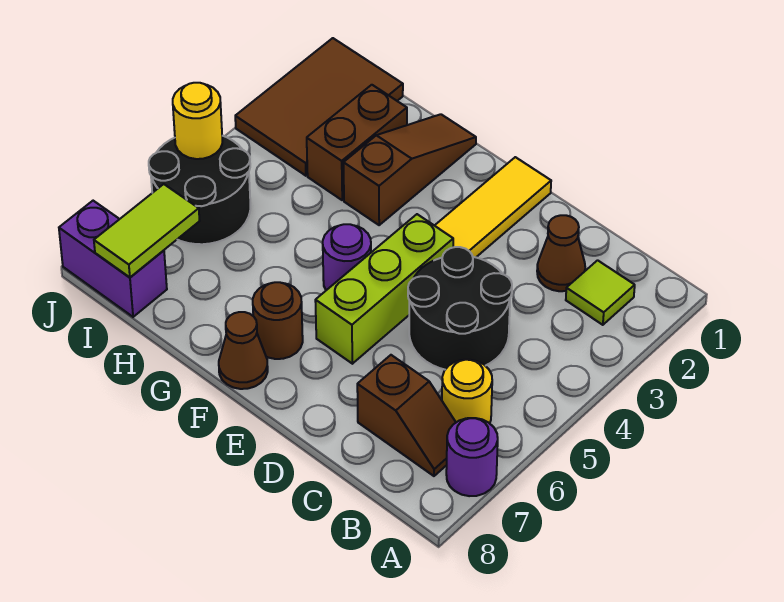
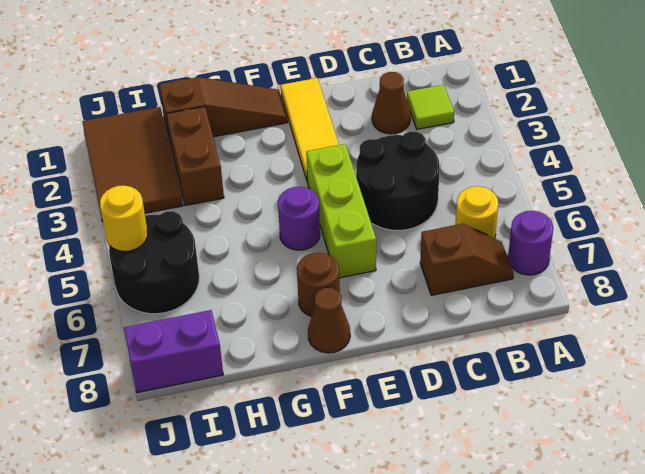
brown 1x3 slope [344,114,476,225] -> brown 1x3 slope turned to [159,77,287,141]
lime 1x2 tile [94,184,200,277] -> none

